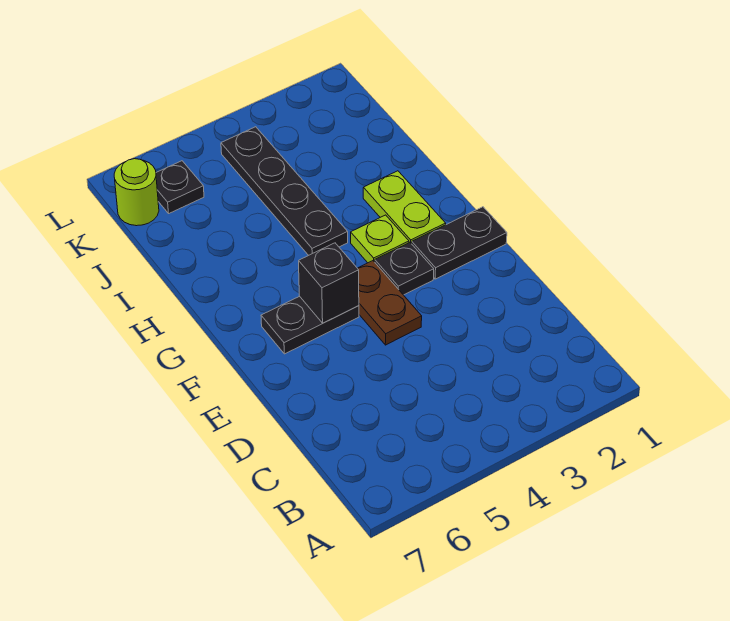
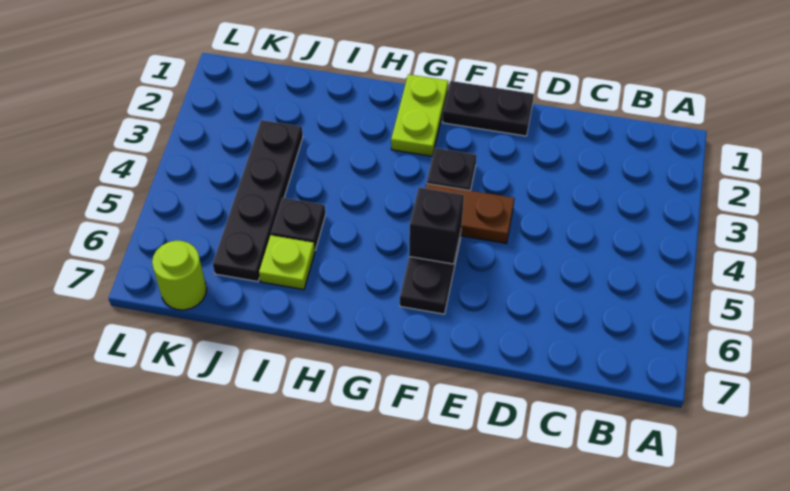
black 1x2 plate [412,207,507,279] -> black 1x2 plate turned to [443,81,534,136]
lime 1x2 plate [363,171,446,244] -> lime 1x2 plate turned to [391,74,448,156]
lime 1x1 plate [351,215,409,263] -> lime 1x1 plate moved to [259,235,315,290]
black 1x4 plate [221,127,348,255] -> black 1x4 plate turned to [213,120,303,282]
black 1x1 plate [156,161,204,213] -> black 1x1 plate moved to [271,198,325,250]

